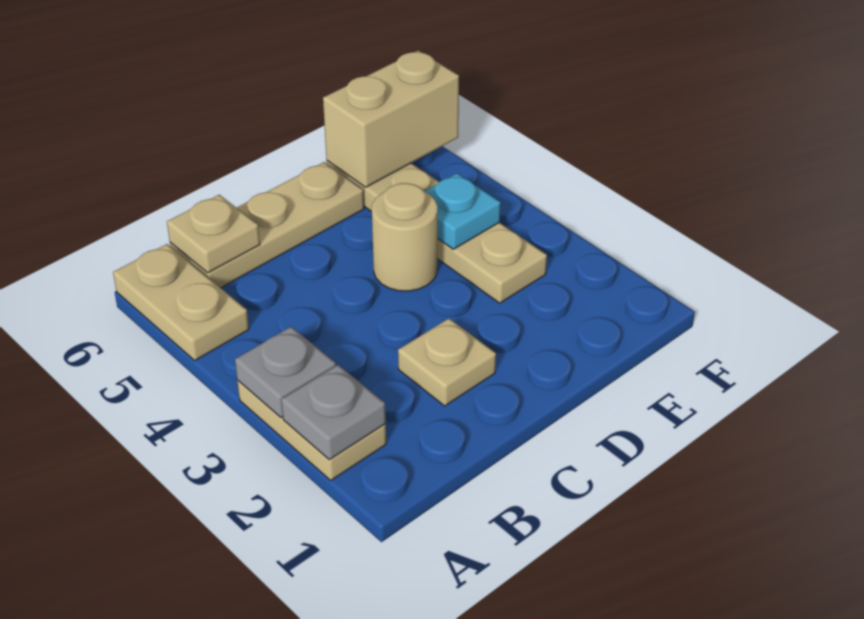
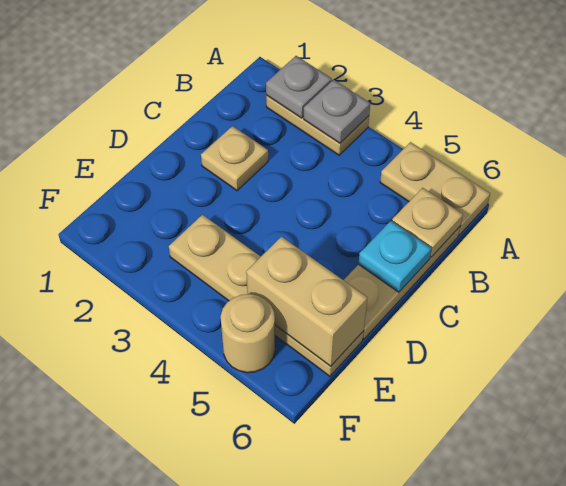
tan 1x1 round brick [372,183,438,291] -> tan 1x1 round brick moved to [221,294,275,373]
cyan 1x1 plate [424,173,501,249] -> cyan 1x1 plate moved to [358,221,432,292]
tan 1x2 brick [323,50,459,187] -> tan 1x2 brick turned to [246,237,368,366]

